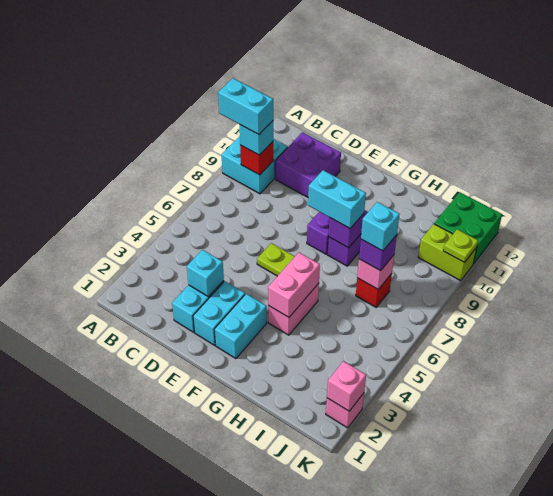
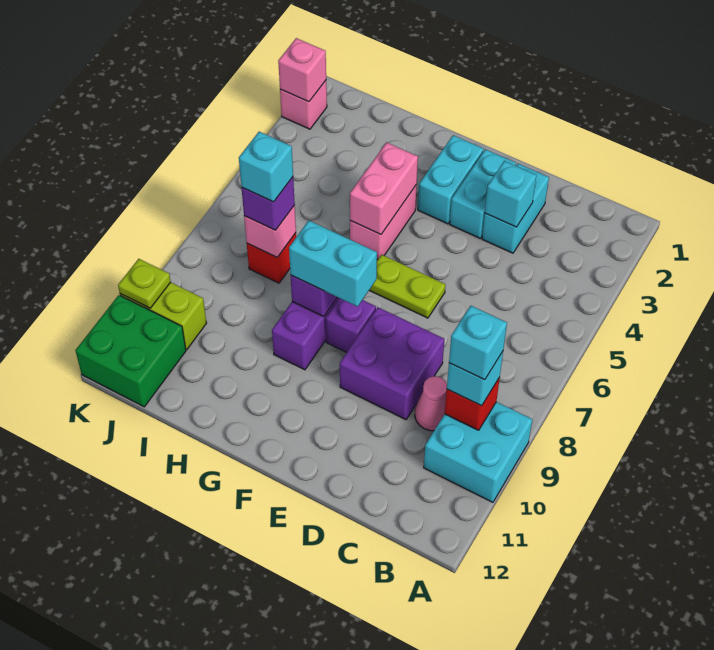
cyan 1x2 brick [218,78,273,134] -> cyan 1x1 brick [449,306,507,380]
none -> pink 1x1 cone [415,376,447,431]
purple 2x2 brick [275,132,341,197] -> purple 2x2 brick moved to [340,307,444,420]

